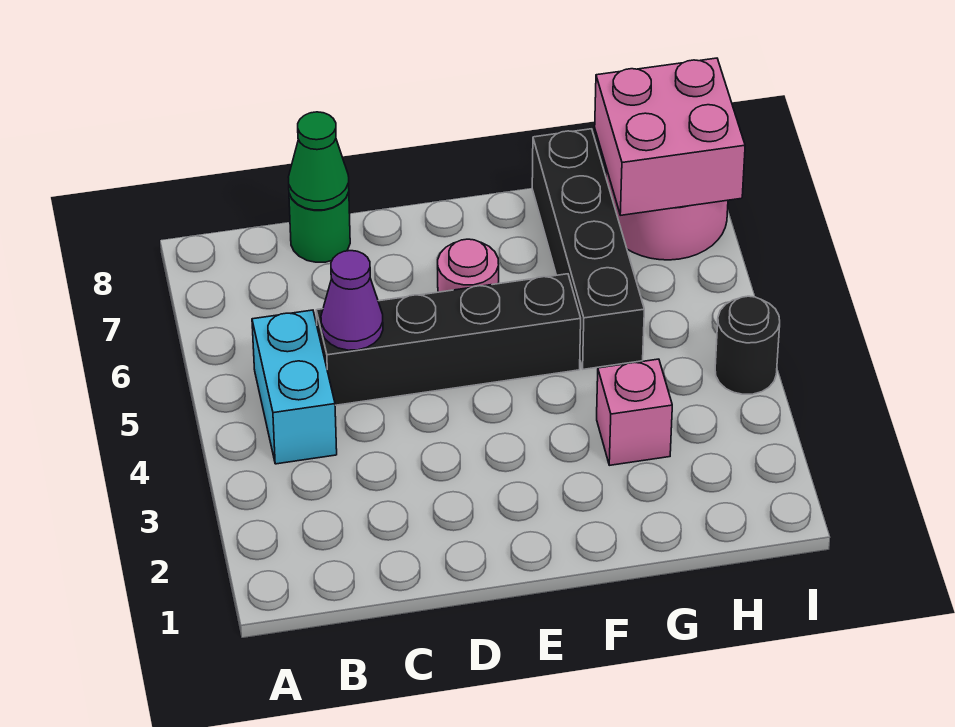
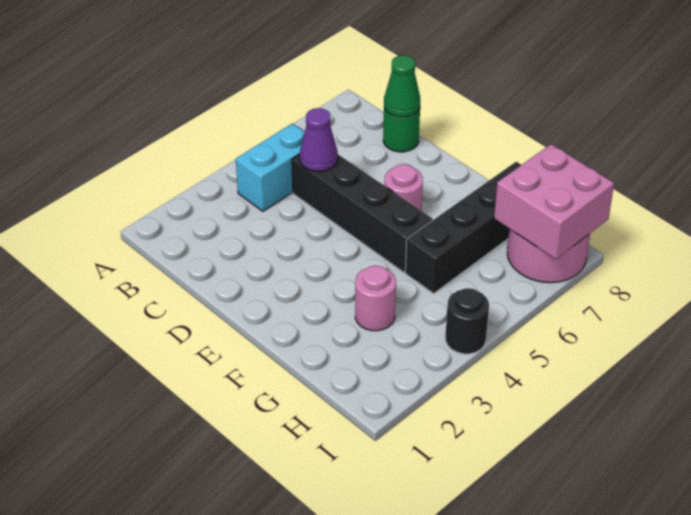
pink 1x1 brick [597,359,672,465] -> pink 1x1 round brick [355,266,396,331]

